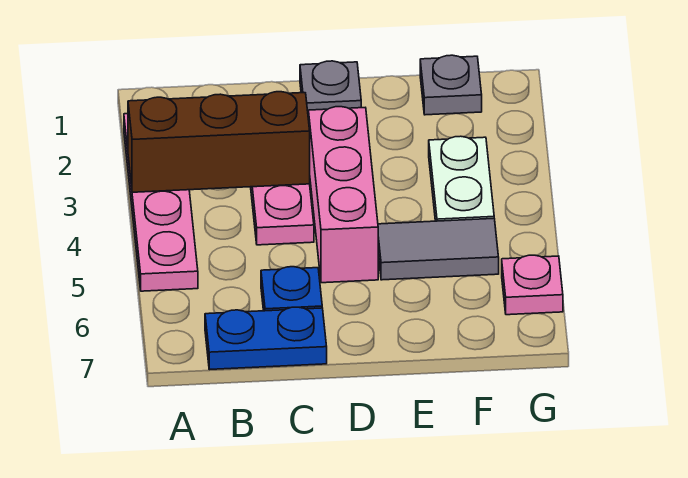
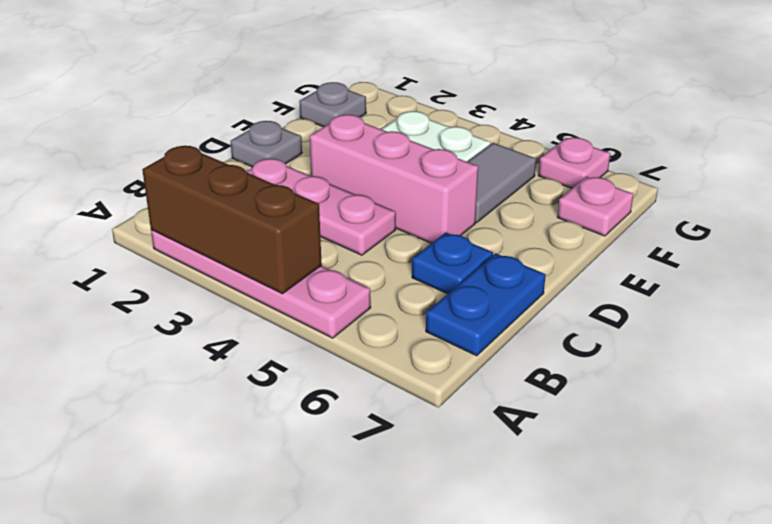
brown 1x3 brick [128,92,310,192] -> brown 1x3 brick turned to [142,146,322,294]
none -> pink 1x1 plate [557,177,633,236]

